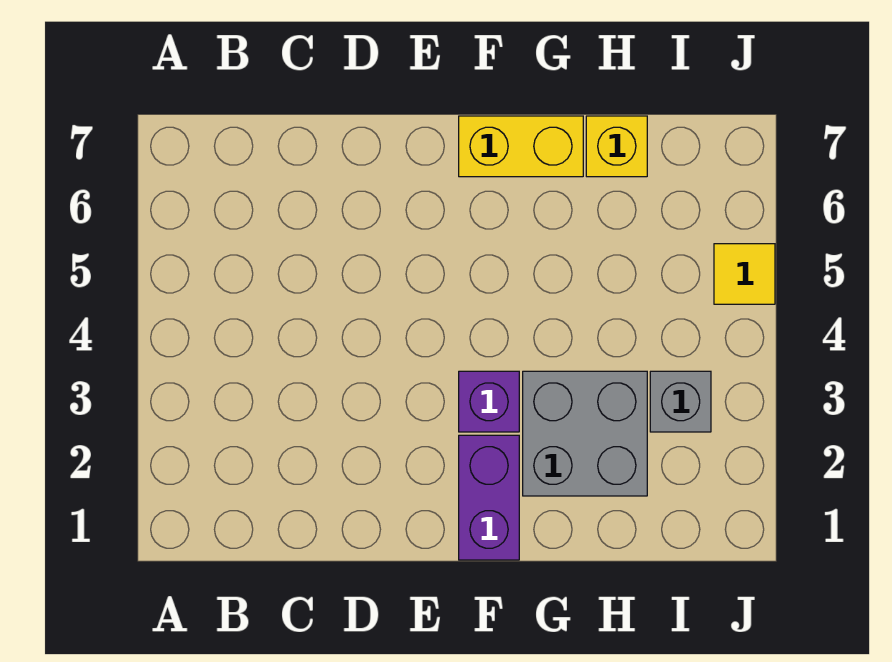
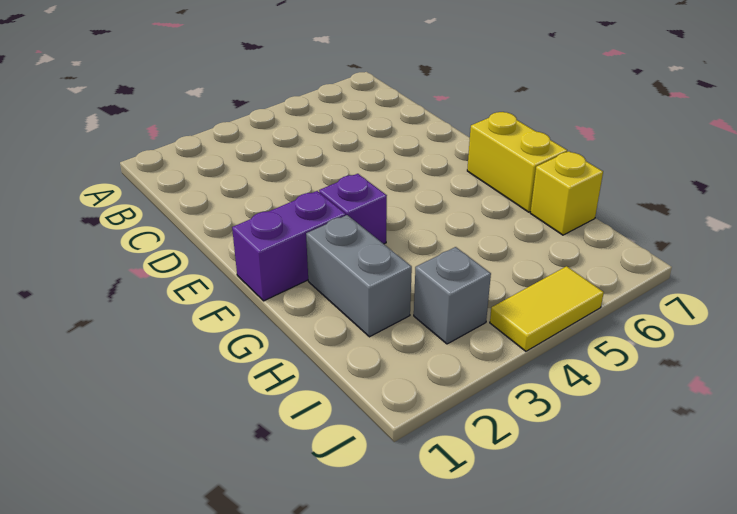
grey 2x2 brick [523,371,647,496] -> grey 1x2 brick [306,215,412,337]
yellow 1x1 tile [714,244,775,304] -> yellow 1x2 tile [490,266,604,351]

